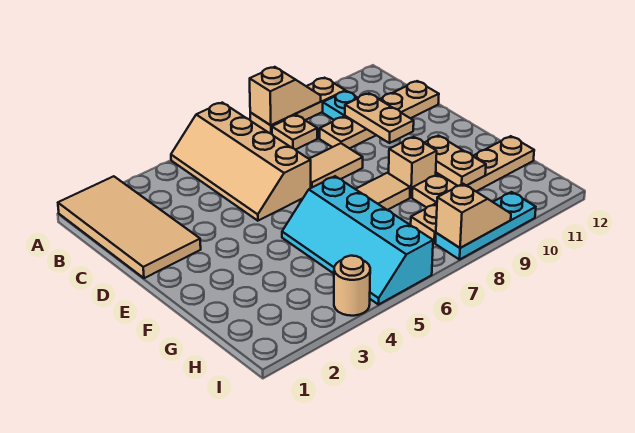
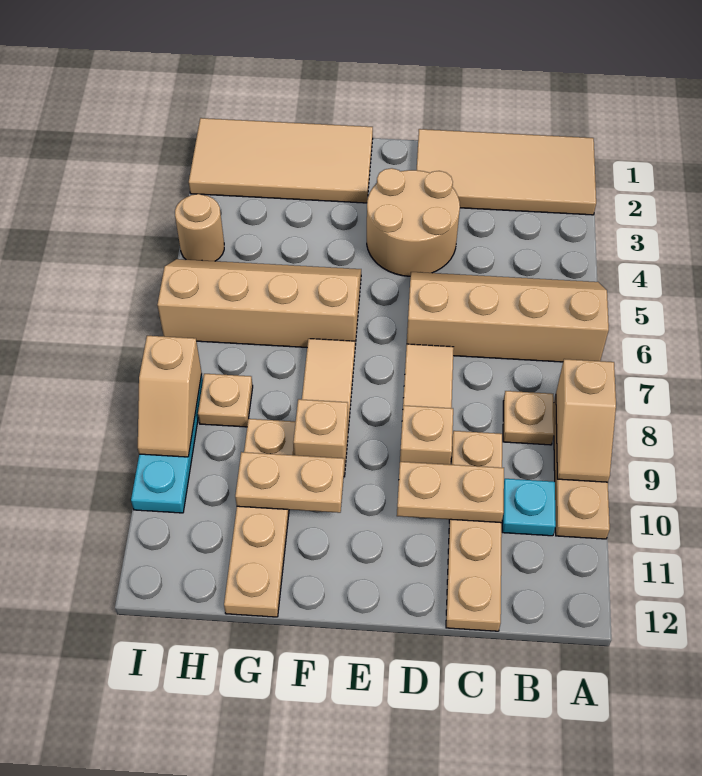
none -> tan 2x2 round brick [367,168,460,276]
none -> tan 1x1 brick [400,405,453,465]
none -> tan 2x4 tile [189,118,373,203]
cyan 2x4 slope [282,176,433,305] -> tan 2x4 slope [157,259,361,347]

